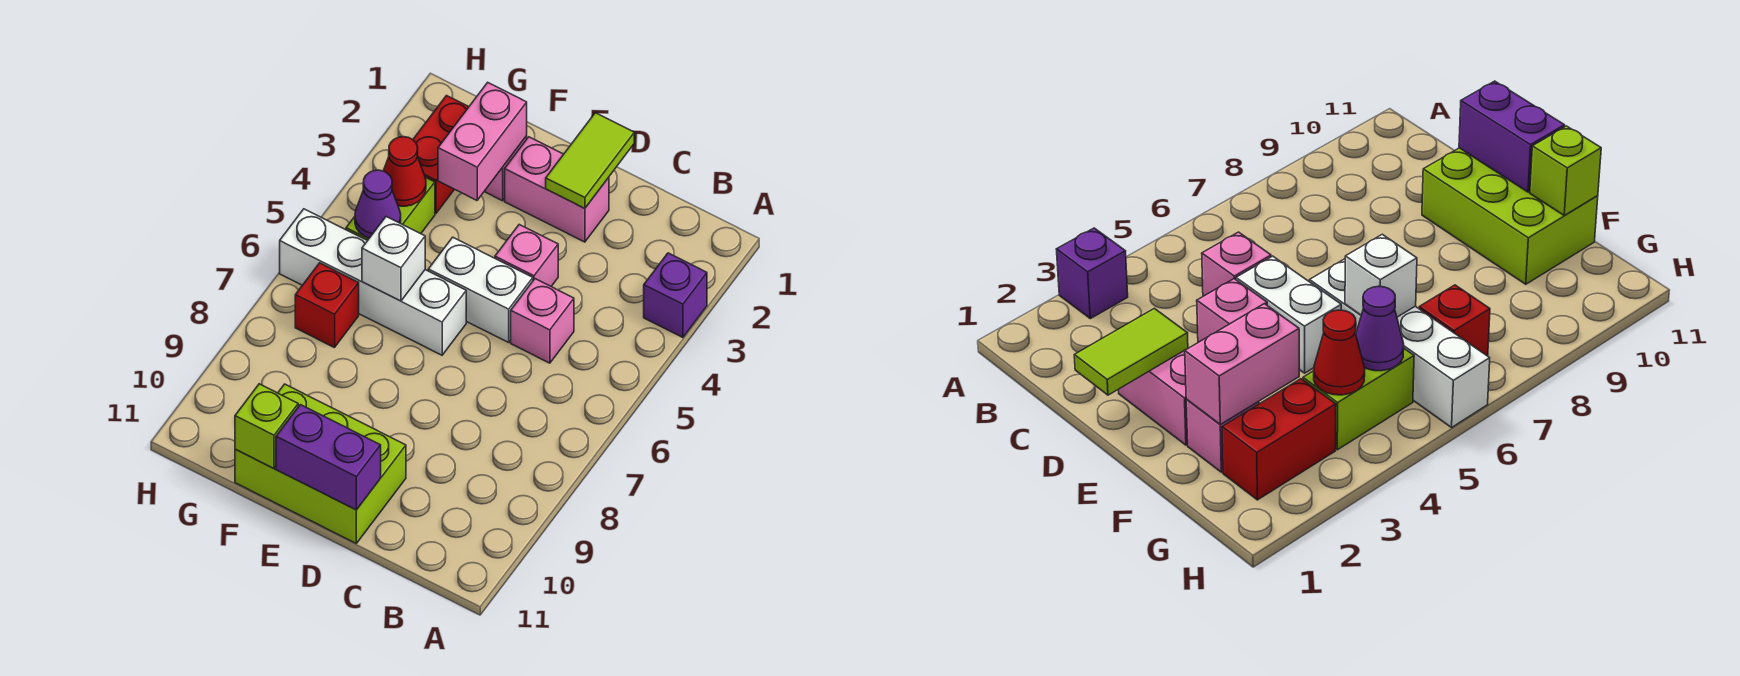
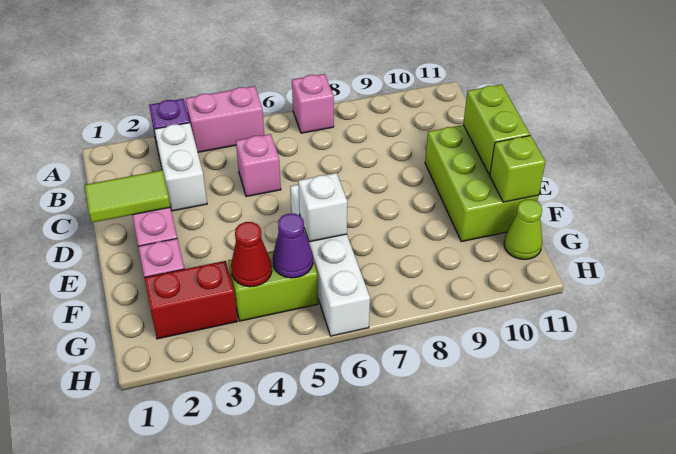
pink 1x1 brick [495,225,558,286] -> pink 1x1 brick moved to [292,74,334,133]
white 1x2 brick [428,237,533,342] -> white 1x2 brick moved to [155,123,207,211]
purple 1x2 brick [276,405,381,510] -> lime 1x2 brick [463,84,530,175]
pink 1x2 brick [438,83,527,200] -> pink 1x2 brick moved to [186,86,264,152]
red 1x1 brick [295,263,359,348] -> none
none -> lime 1x1 cone [504,200,542,259]

